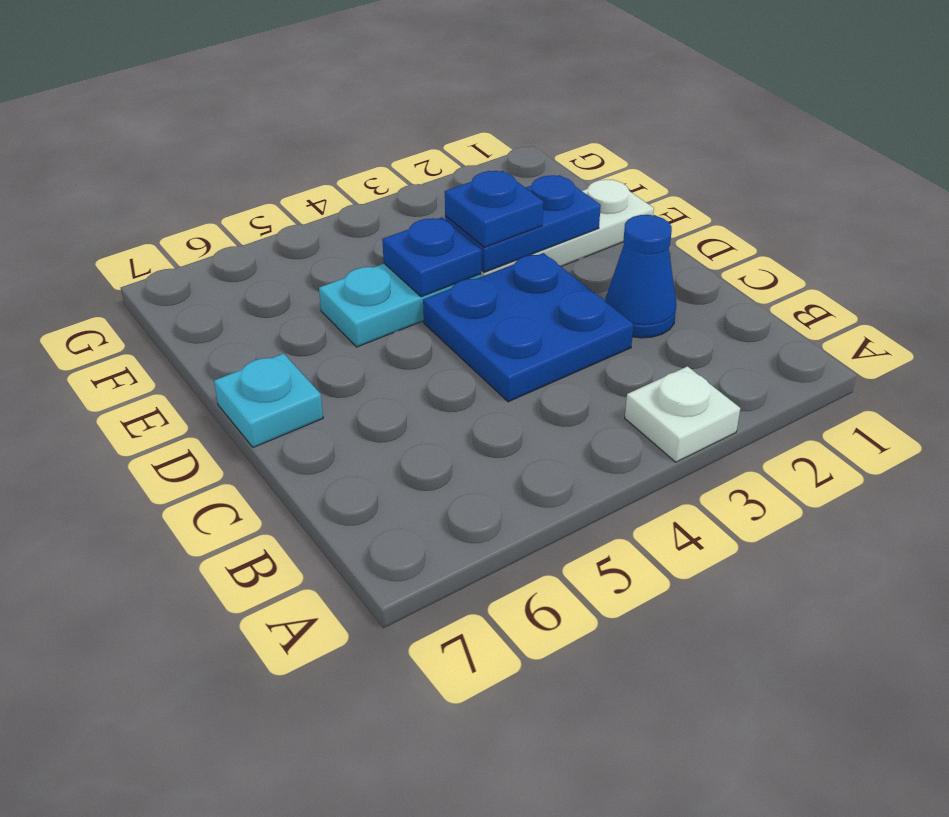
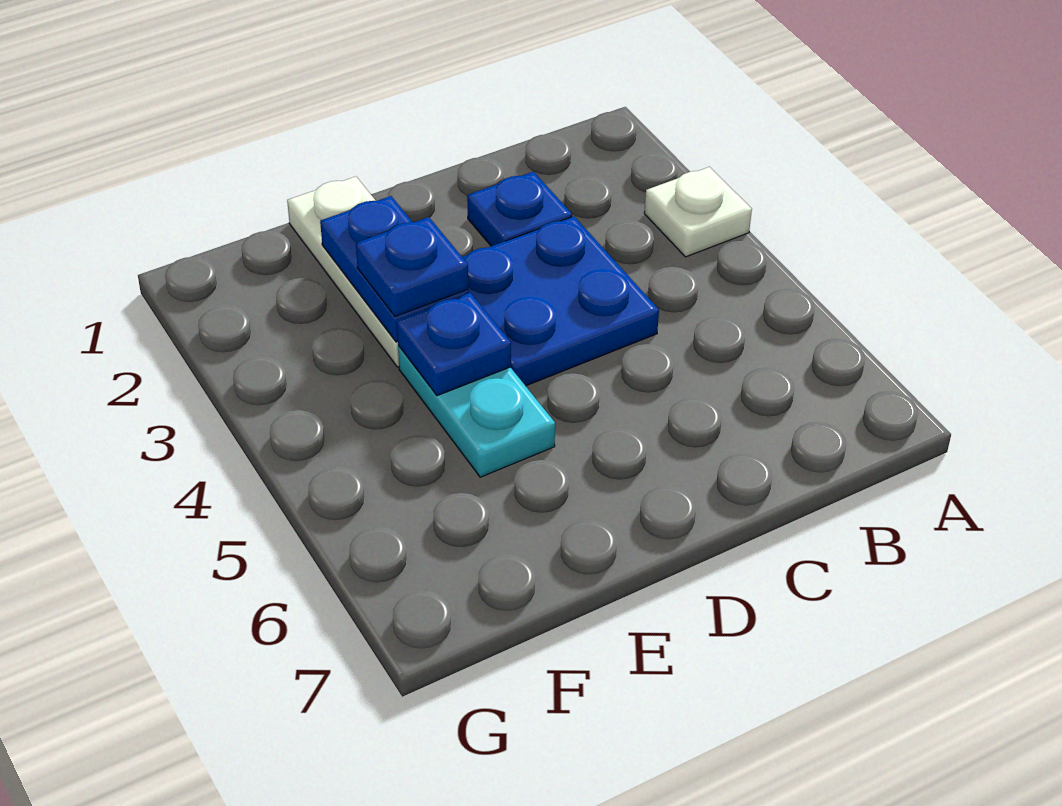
blue 1x1 cone [605,215,676,338] -> blue 1x1 plate [467,172,572,246]
cyan 1x1 plate [214,353,323,448] -> none

